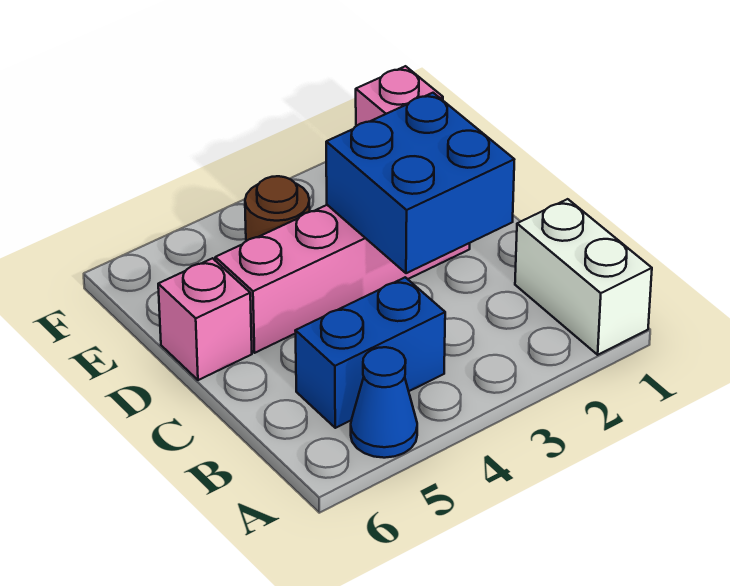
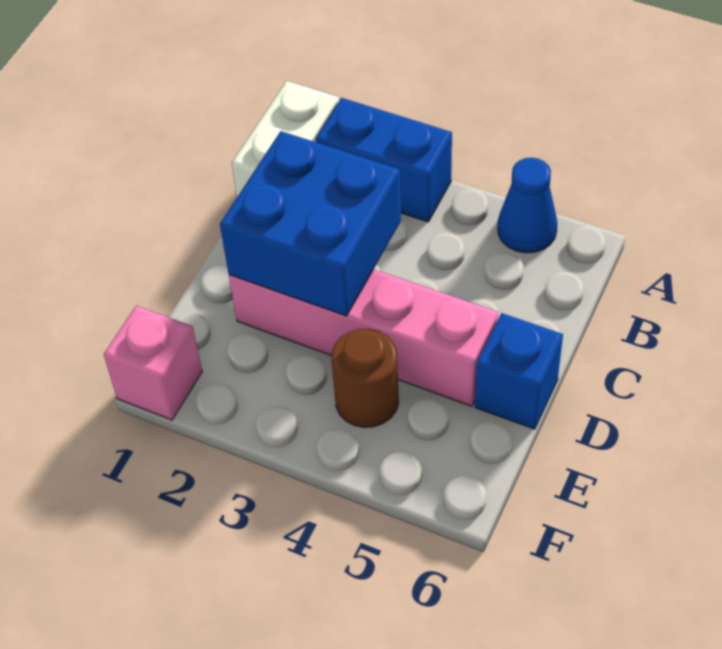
blue 1x2 brick [295,277,445,428] -> blue 1x2 brick moved to [316,98,452,222]
pink 1x1 brick [158,258,252,380] -> blue 1x1 brick [475,313,563,429]

